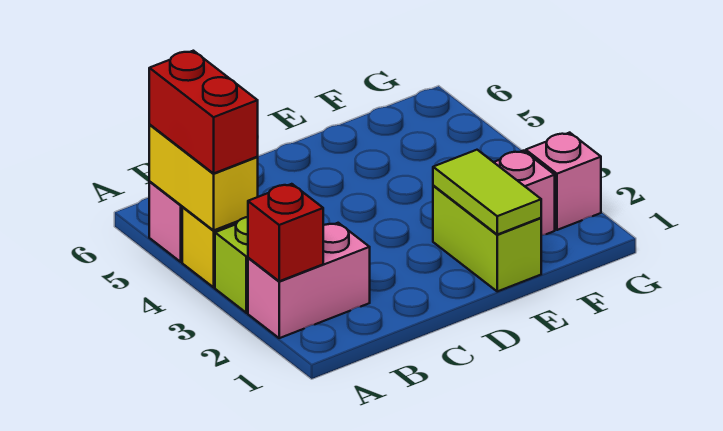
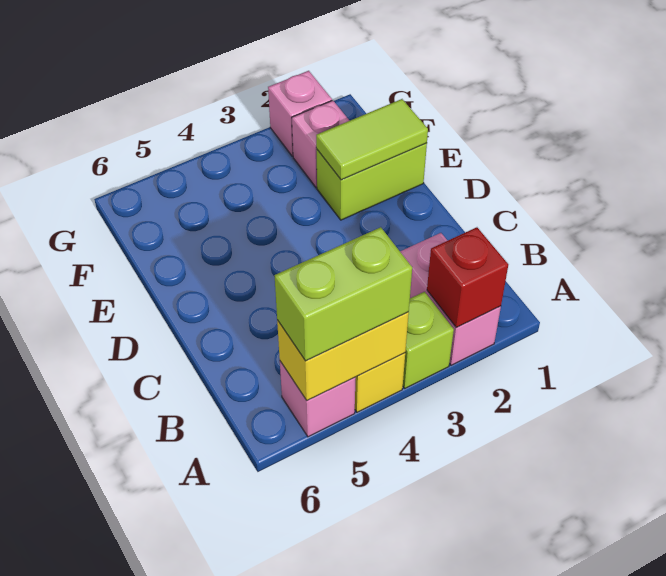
red 1x2 brick [149,51,258,173] -> lime 1x2 brick [275,227,412,361]

